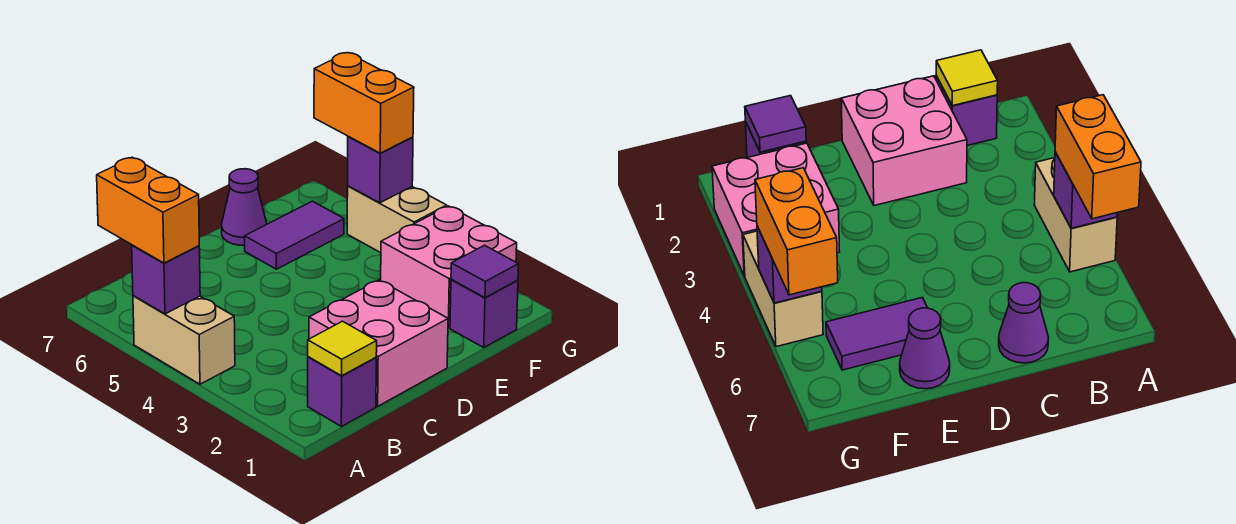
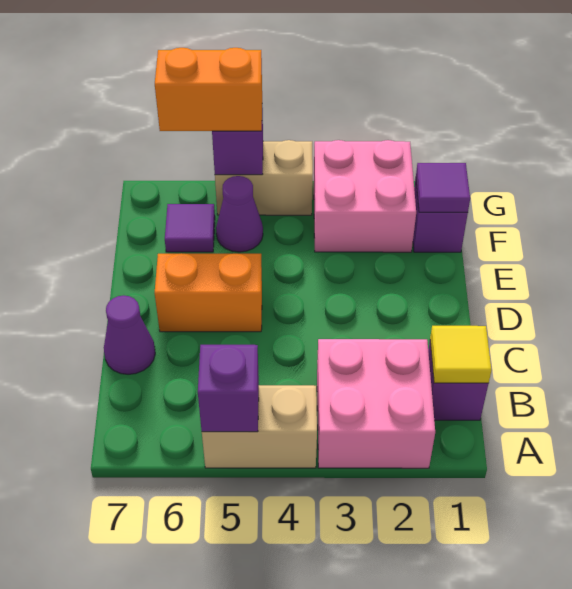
orange 1x2 brick [97,157,199,263] -> orange 1x2 brick moved to [155,253,262,332]
pink 2x2 brick [309,280,448,406] -> pink 2x2 brick moved to [317,339,435,468]
purple 1x2 tile [245,201,344,269] -> purple 1x1 tile [165,204,215,252]
purple 1x1 cone [222,169,267,245] -> purple 1x1 cone moved to [216,176,263,252]

